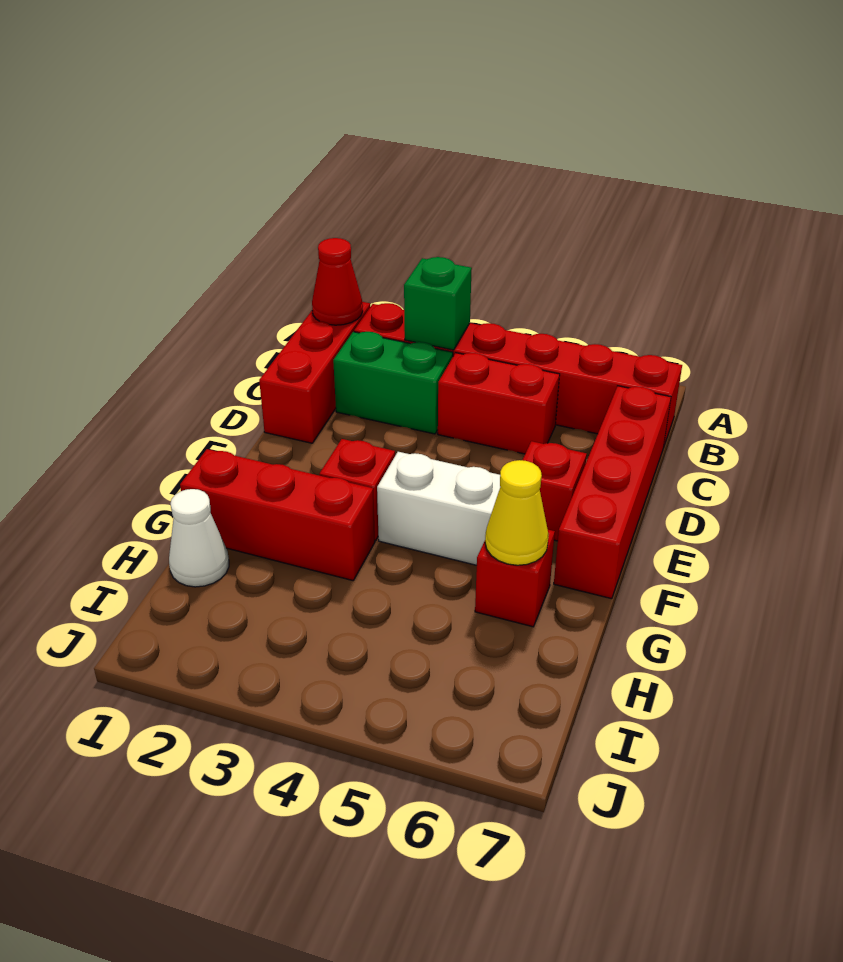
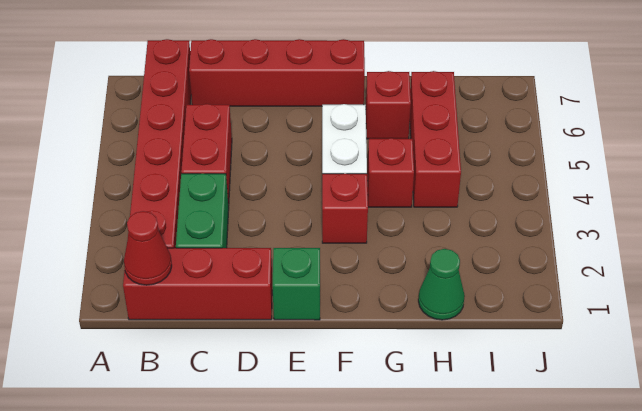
green 1x1 brick [404,257,472,350] -> green 1x1 brick moved to [272,248,320,320]
red 1x1 brick [523,441,587,541] -> red 1x1 brick moved to [367,138,414,207]
red 1x3 brick [180,449,375,581] -> red 1x3 brick moved to [410,71,461,207]
yellow 1x1 cone [485,460,549,565] -> none
white 1x1 cone [169,489,229,587] -> green 1x1 cone [418,249,465,320]

